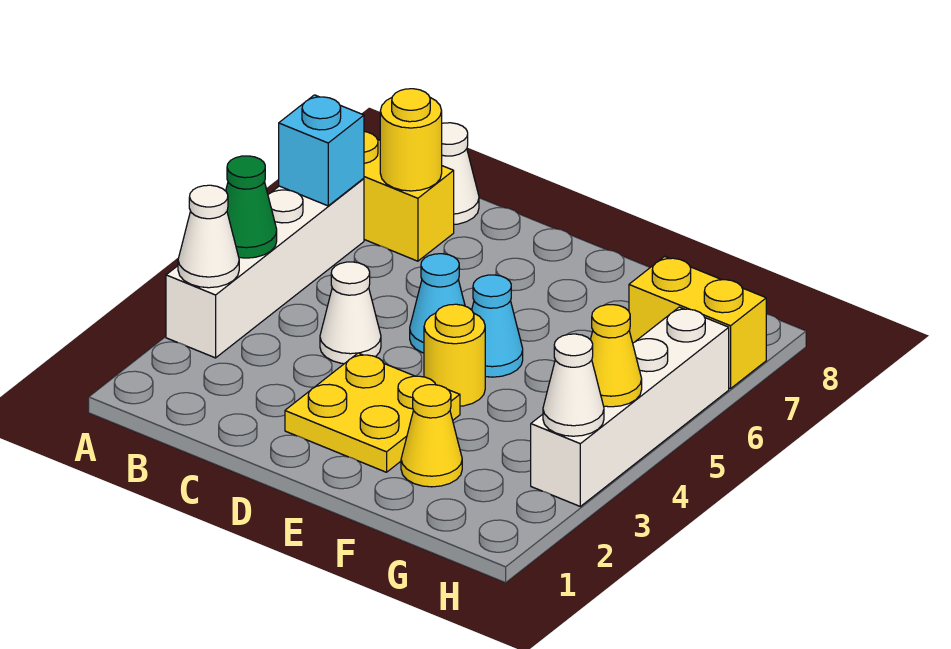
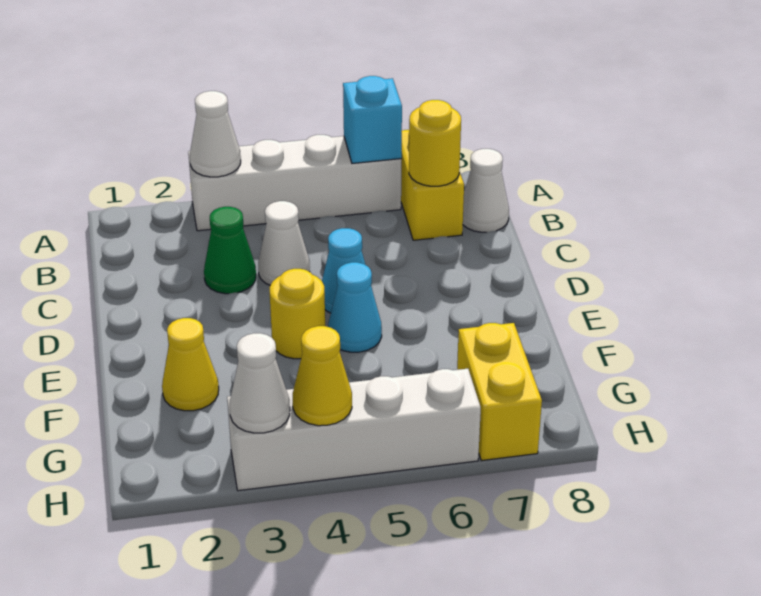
green 1x1 cone [226,156,277,258] -> green 1x1 cone moved to [204,207,256,294]
yellow 2x2 plate [285,353,460,472] -> none

